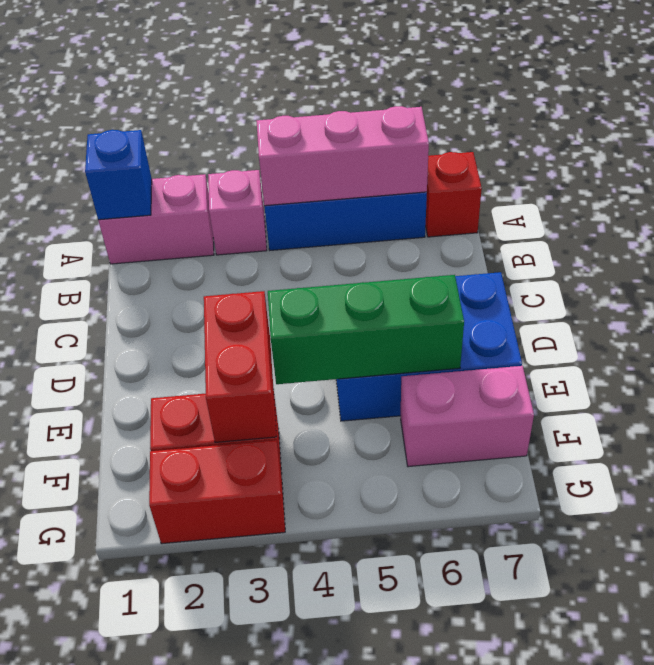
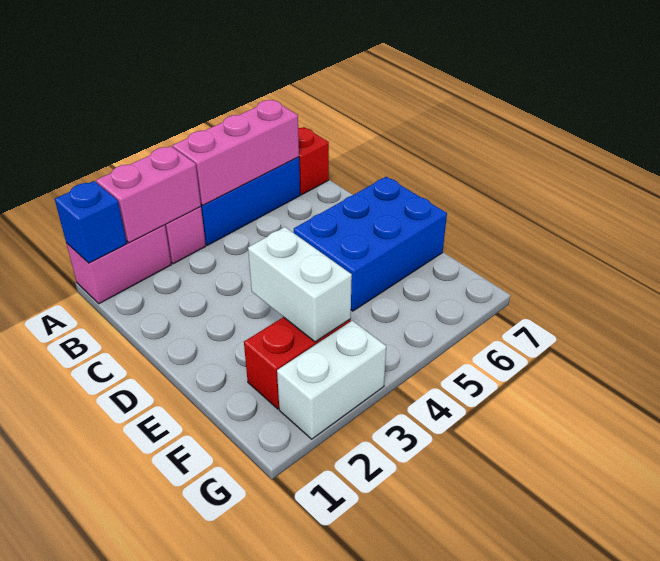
red 1x2 brick [204,291,277,442] -> white 1x2 brick [248,227,352,342]
green 1x3 brick [268,275,464,384] -> none
pink 1x2 brick [401,366,534,467] -> pink 1x2 brick moved to [96,146,201,243]
red 1x2 brick [149,440,285,544] -> white 1x2 brick [277,321,386,439]

